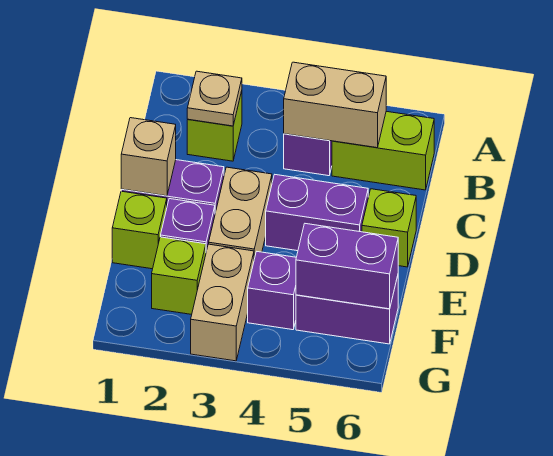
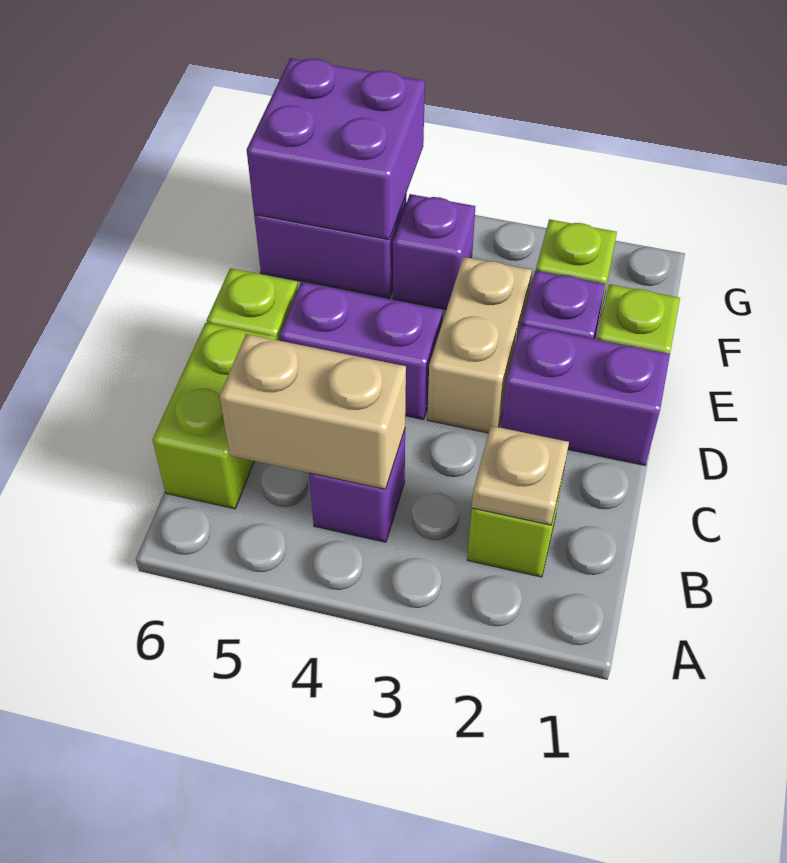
lime 1x2 brick [332,111,434,190] -> lime 1x2 brick turned to [152,323,275,509]
tan 1x1 brick [121,118,176,196] -> none
tan 1x2 brick [191,244,254,361] -> none
purple 1x2 brick [296,224,398,309] -> purple 2x2 brick [247,58,425,240]

